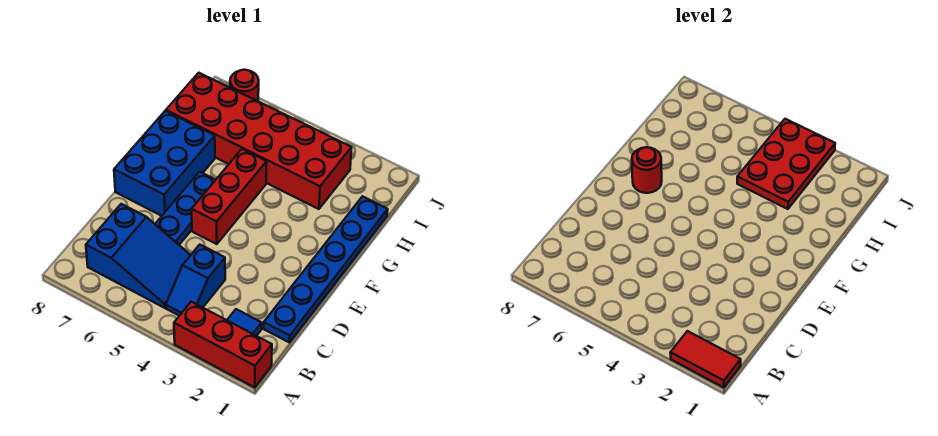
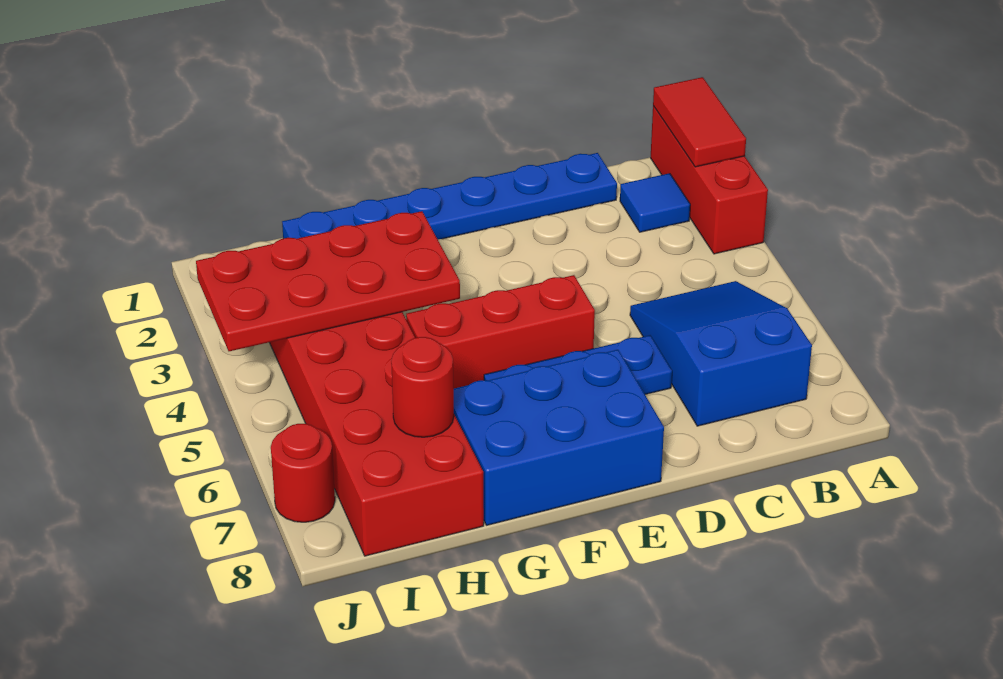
blue 1x2 slope [166,245,225,316] -> none
red 1x1 round brick [632,147,662,193] -> red 1x1 round brick moved to [391,337,454,437]
red 2x3 plate [737,119,835,209] -> red 2x4 plate [196,211,460,351]

